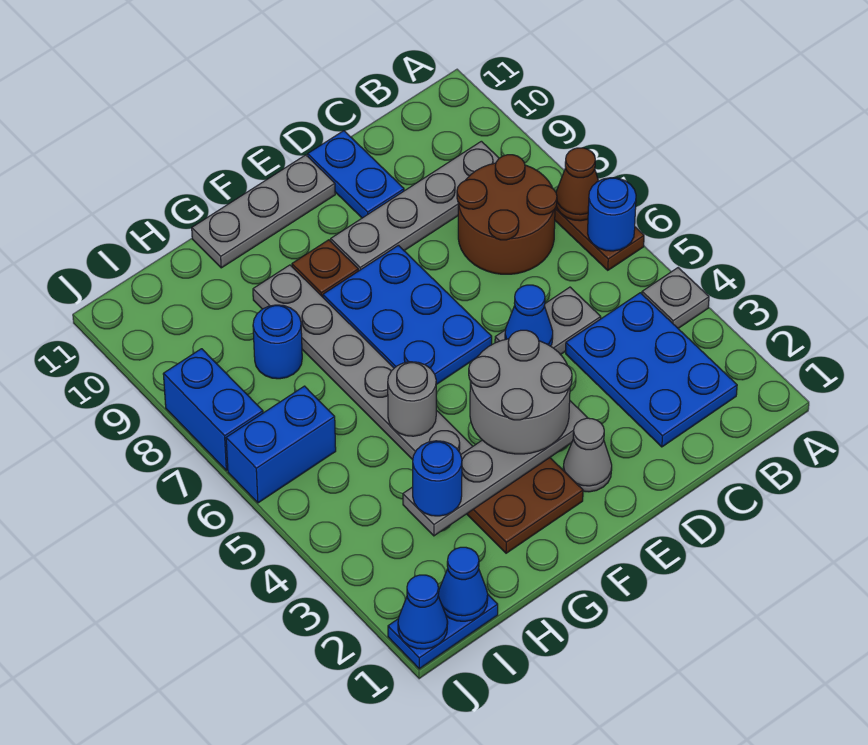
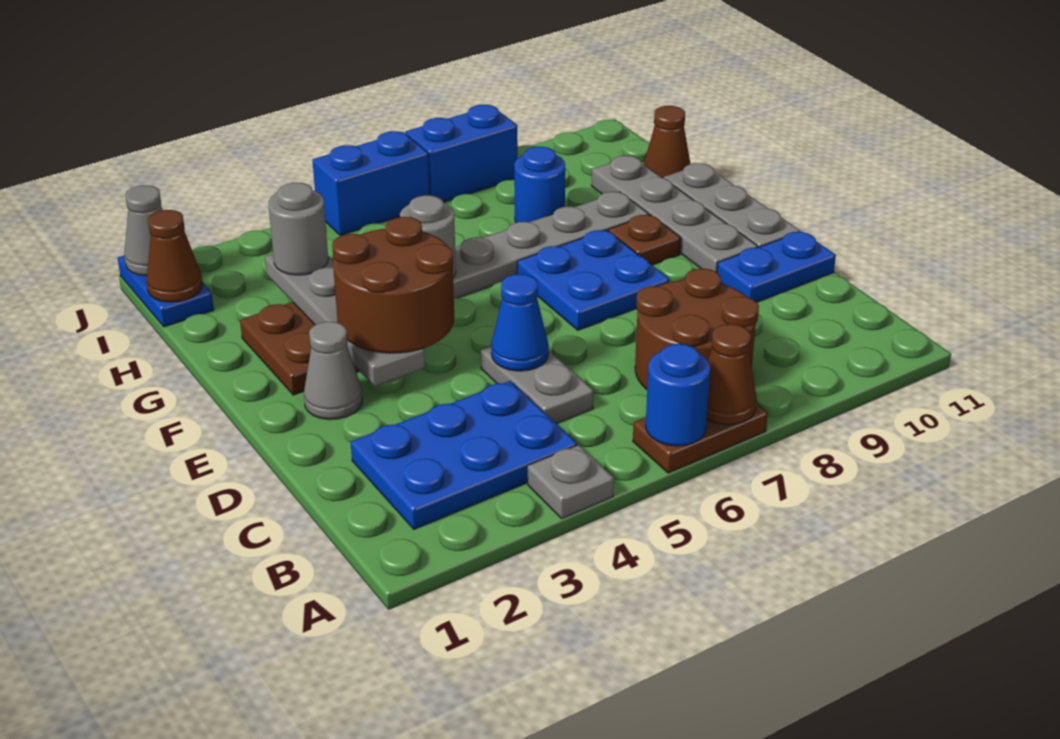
grey 1x4 plate [331,141,499,271] -> grey 1x4 plate moved to [592,156,758,272]
grey 2x2 round brick [469,330,572,454] -> brown 2x2 round brick [332,217,454,353]
blue 2x3 plate [323,245,492,385] -> blue 2x2 plate [517,230,669,330]
blue 1x1 round brick [413,441,462,516] -> grey 1x1 round brick [269,183,328,275]
none -> brown 1x1 cone [644,106,691,178]
blue 1x1 cone [438,547,488,621] -> brown 1x1 cone [146,210,202,302]
blue 1x2 brick [226,386,336,503] -> blue 1x2 brick turned to [313,131,430,236]
blue 1x1 cone [398,575,448,649] -> grey 1x1 cone [124,185,163,276]

